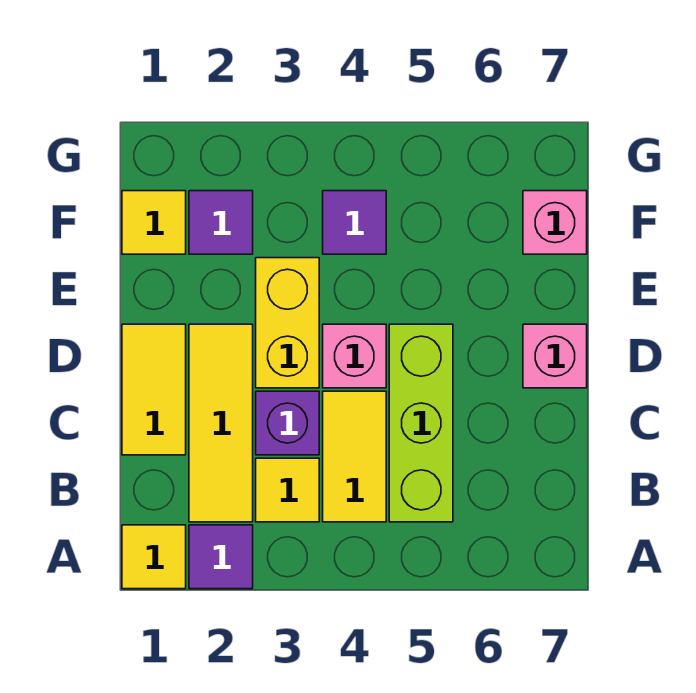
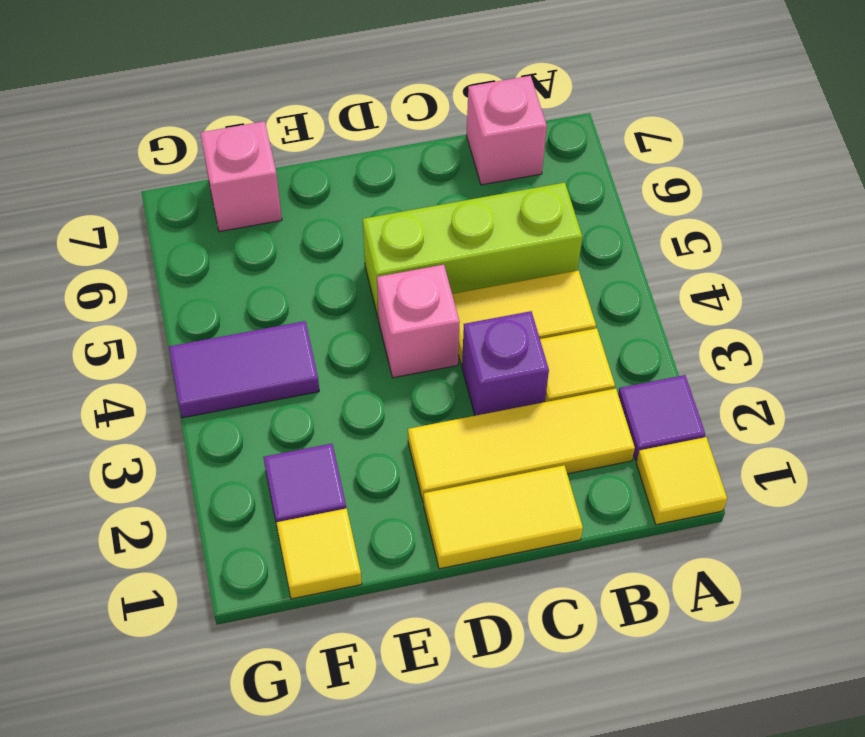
yellow 1x2 brick [256,258,319,388] -> none
pink 1x1 brick [523,324,587,388] -> pink 1x1 brick moved to [467,76,547,185]
purple 1x1 tile [323,191,386,254] -> purple 1x2 tile [169,321,319,418]

